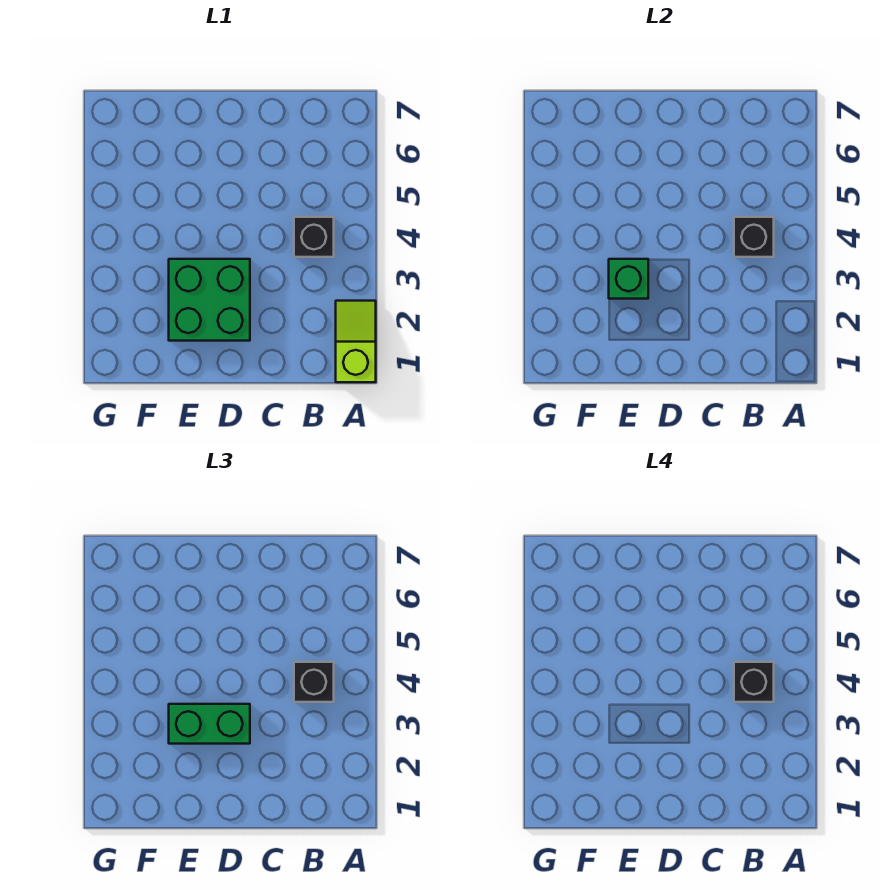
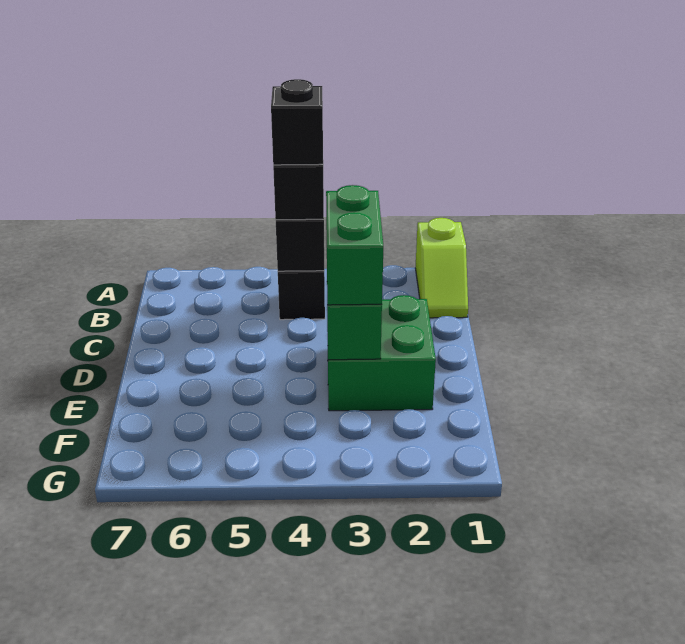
lime 1x2 slope [336,301,376,382] -> lime 1x2 slope turned to [415,218,468,318]

